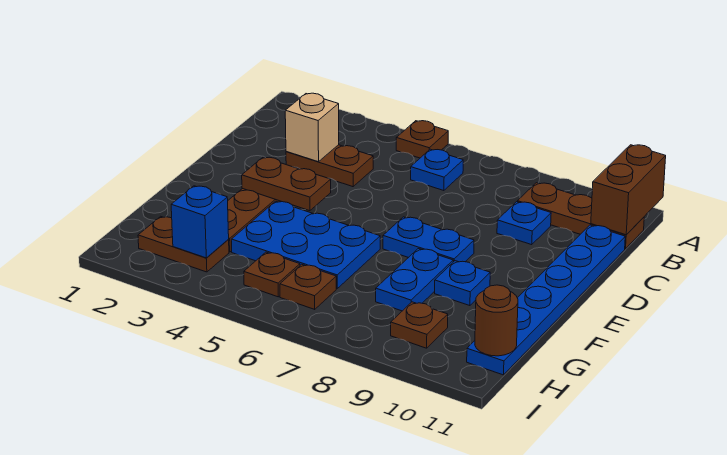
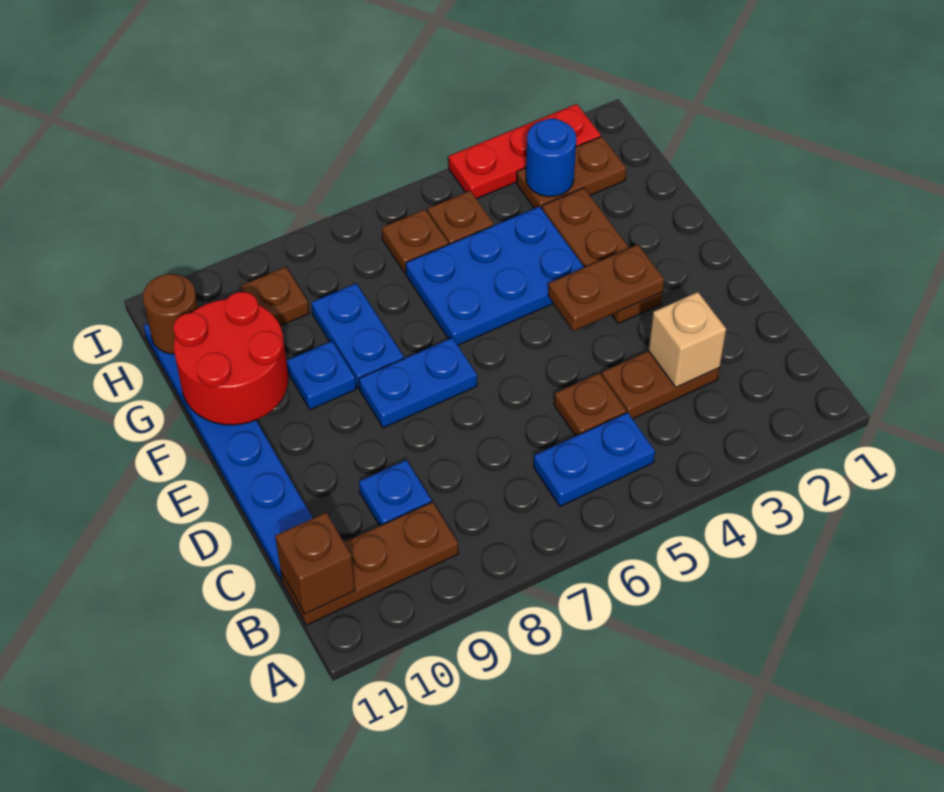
brown 1x1 plate [396,121,448,158] -> brown 1x1 plate moved to [554,373,626,436]
brown 1x2 brick [591,145,666,235] -> brown 1x1 brick [275,513,355,614]
blue 1x1 plate [411,149,463,191] -> blue 1x2 plate [534,413,655,506]
none -> red 2x2 round brick [173,292,288,425]
blue 1x1 brick [171,186,229,258] -> blue 1x1 round brick [526,119,576,197]
none -> red 1x3 plate [449,104,601,199]

